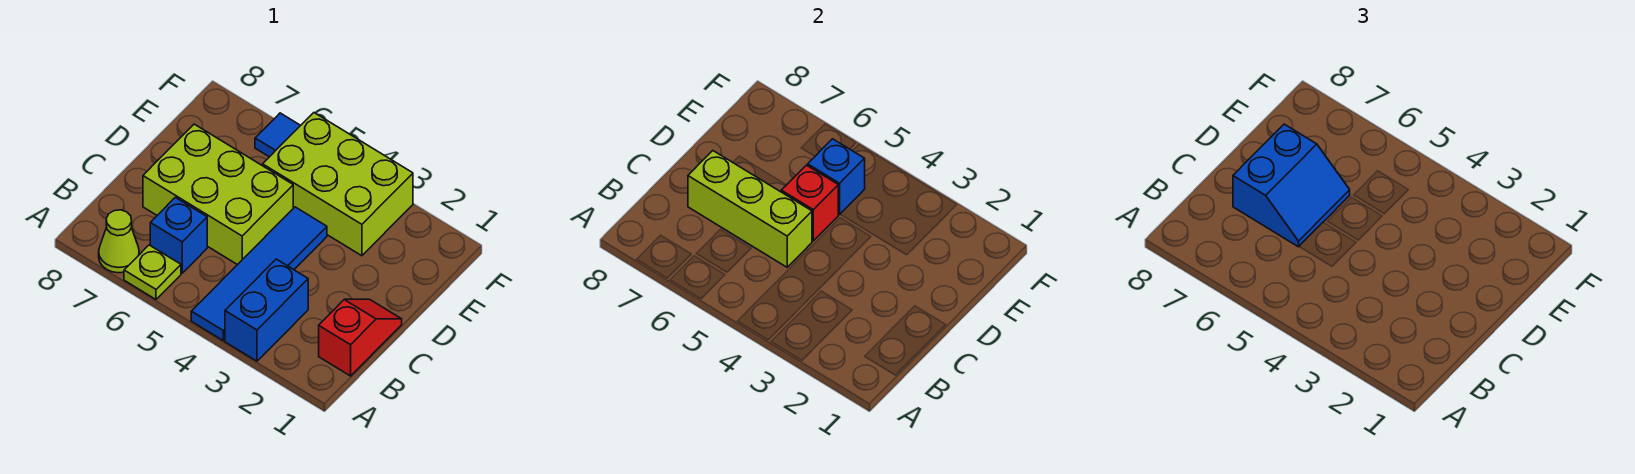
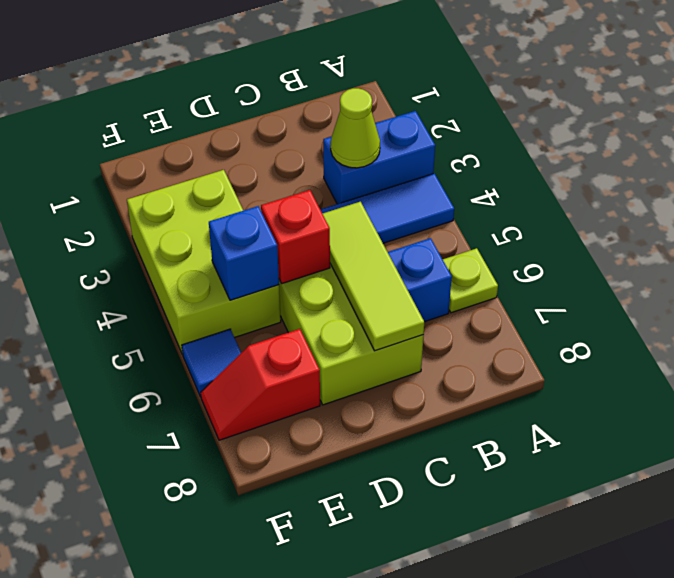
lime 1x1 cone [99,210,139,273] -> lime 1x1 cone moved to [331,88,380,168]
red 1x2 slope [319,299,402,376] -> red 1x2 slope moved to [201,329,320,440]
lime 1x3 brick [688,151,812,267] -> lime 1x3 tile [322,202,424,351]
blue 2x2 slope [1233,124,1350,247] -> none

